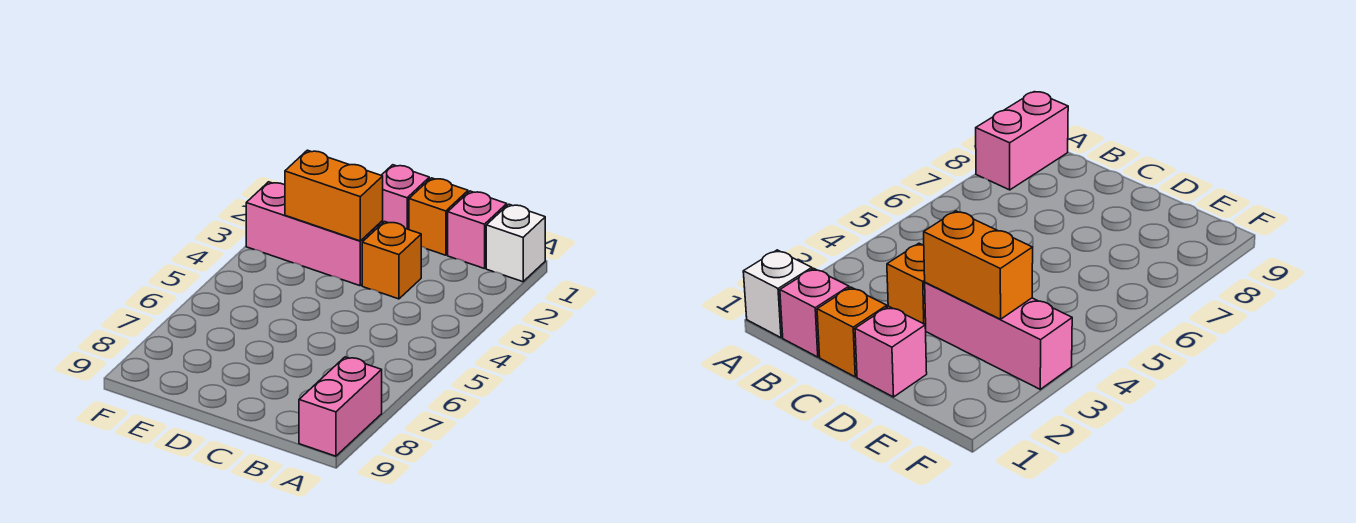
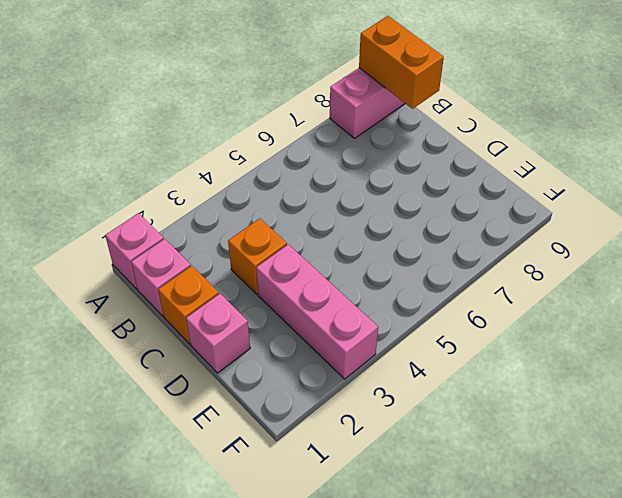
white 1x1 brick [486,204,545,282] -> pink 1x1 brick [105,213,164,289]
orange 1x2 brick [285,150,383,241] -> orange 1x2 brick moved to [359,16,444,109]

